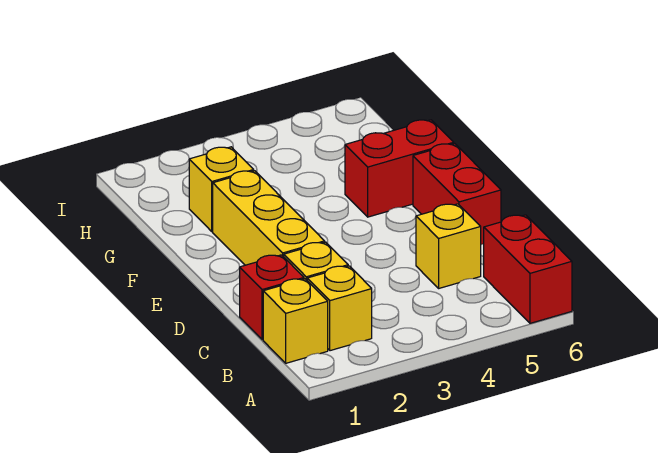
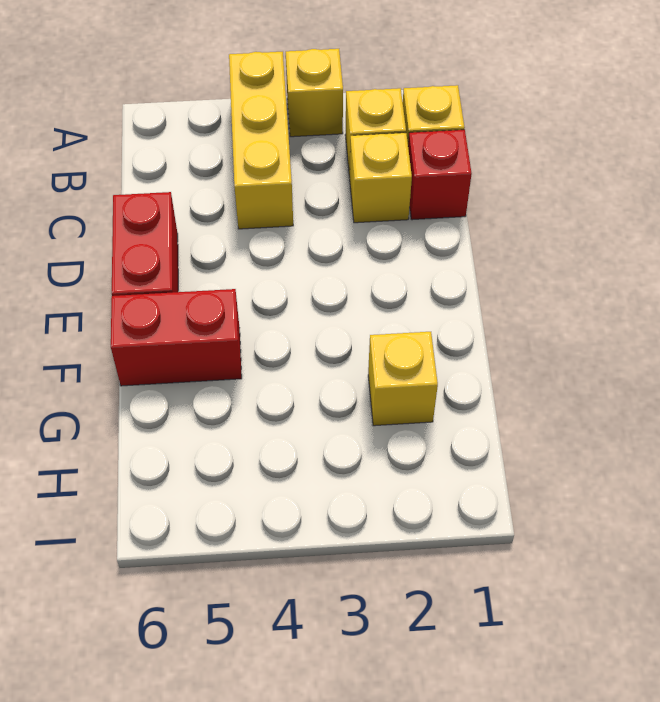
red 1x2 brick [484,215,572,323] -> none
yellow 1x1 brick [416,204,481,288] -> yellow 1x1 brick moved to [286,49,343,137]
yellow 1x3 brick [213,171,325,265] -> yellow 1x3 brick moved to [229,52,293,229]

